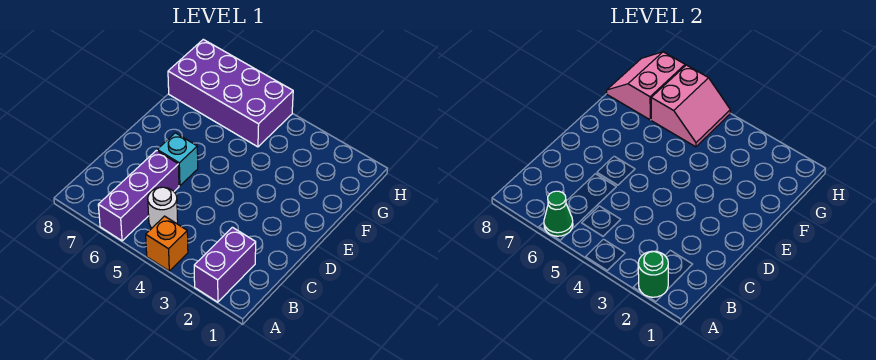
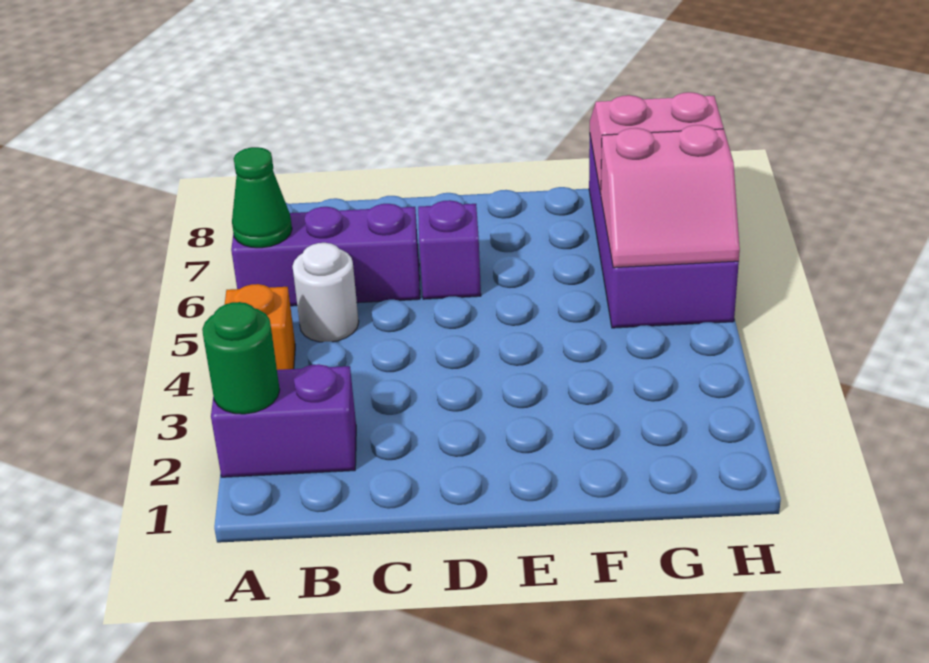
cyan 1x1 brick [157,133,198,186] -> purple 1x1 brick [418,200,481,299]

